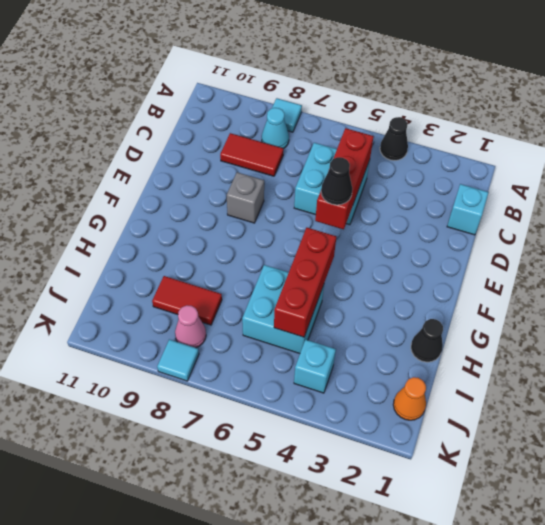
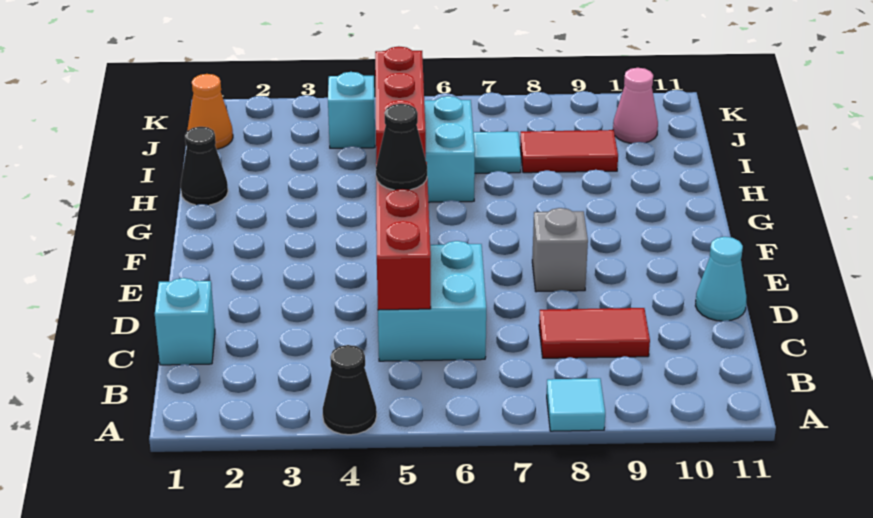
cyan 1x1 cone [262,108,289,149] -> cyan 1x1 cone moved to [695,237,747,321]
pink 1x1 cone [175,305,206,348] -> pink 1x1 cone moved to [613,68,658,143]
cyan 1x1 tile [157,339,199,381] -> cyan 1x1 tile moved to [473,132,521,173]

